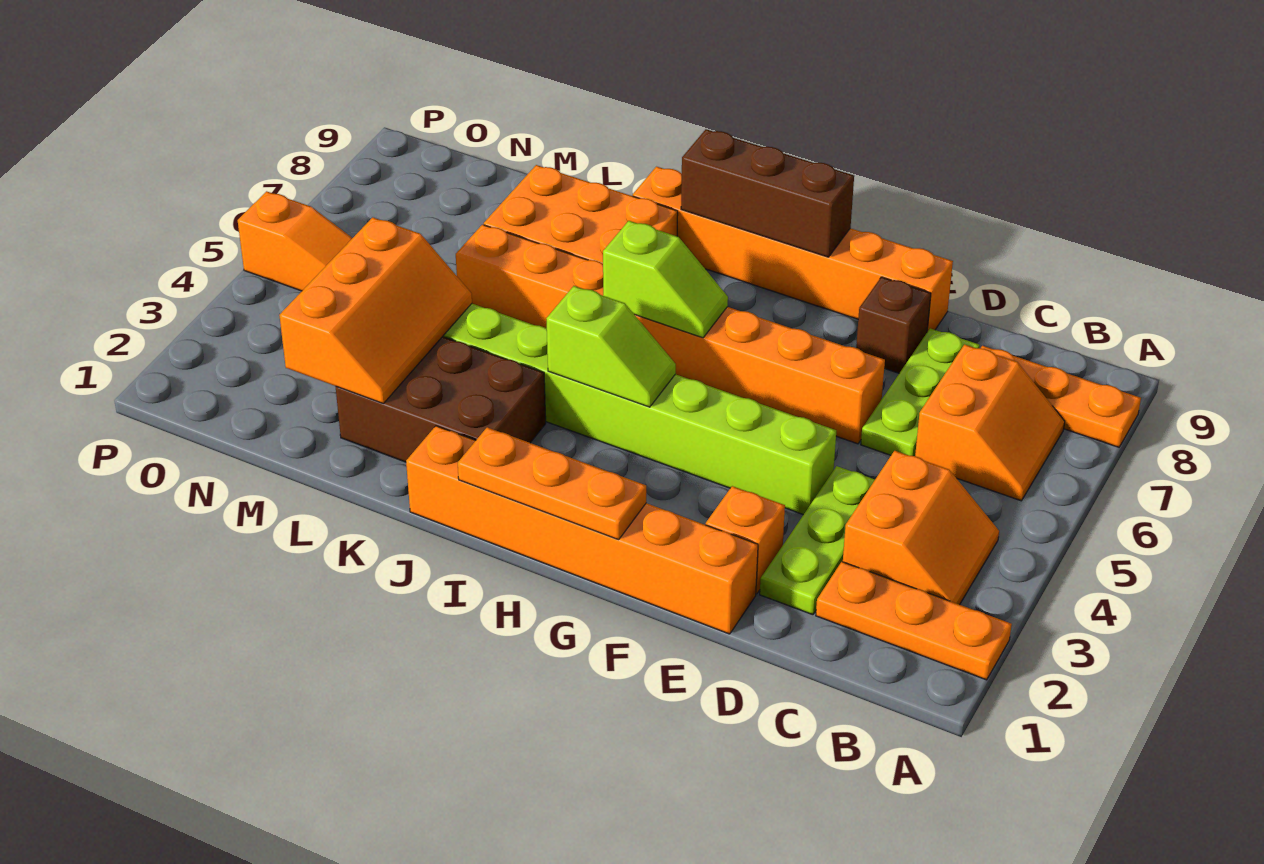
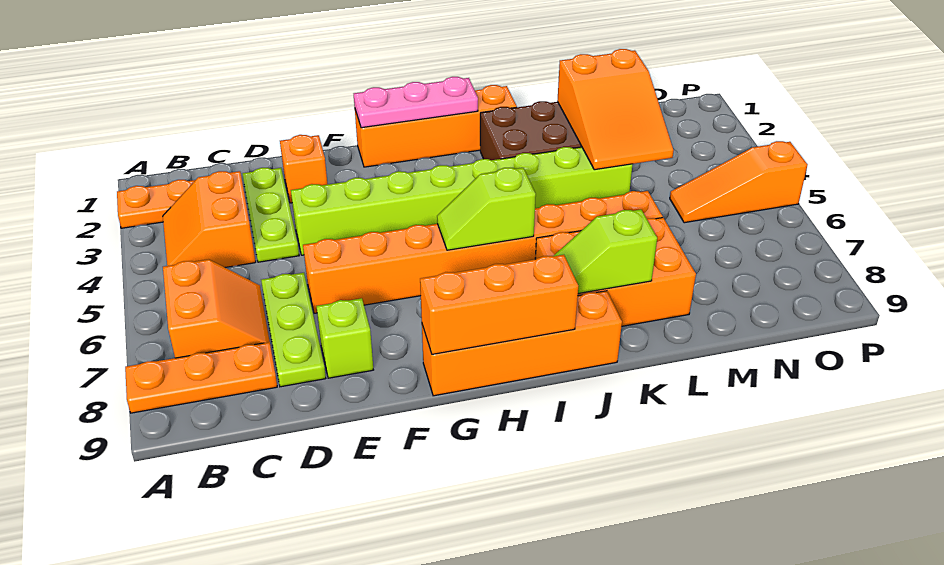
orange 2x2 slope [915,344,1065,501] -> orange 2x2 slope turned to [163,259,270,358]
orange 1x6 brick [406,426,758,634] -> orange 1x4 brick [355,85,517,167]
brown 1x1 brick [856,277,931,373] -> lime 1x1 brick [316,298,373,378]
orange 1x6 brick [633,167,953,332] -> orange 1x4 brick [422,291,622,396]
orange 1x3 plate [458,427,646,540] -> pink 1x3 plate [354,77,478,128]
brown 1x3 brick [681,129,854,257] -> orange 1x3 brick [420,255,578,354]
lime 1x2 slope [546,286,676,407] -> lime 1x2 slope moved to [554,210,657,294]
orange 2x3 slope [279,217,472,403] -> orange 2x3 slope turned to [557,49,674,170]

